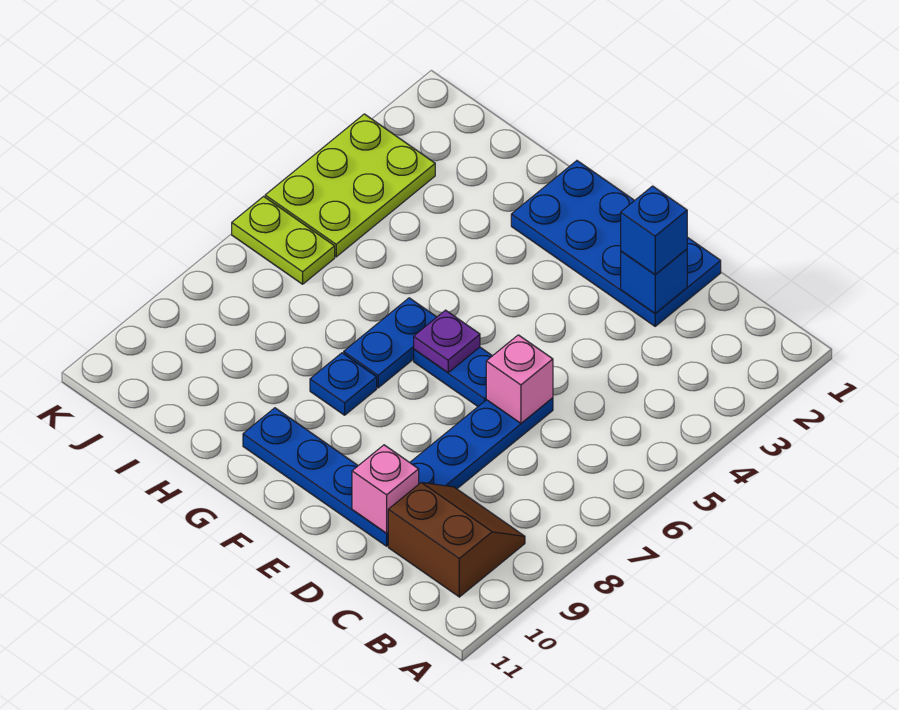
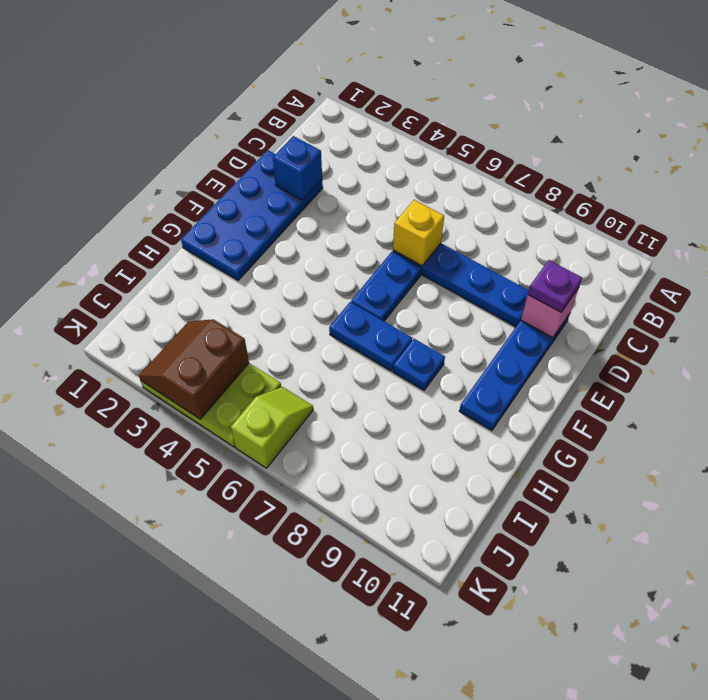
brown 2x2 slope [388,482,525,597] -> brown 2x2 slope moved to [139,319,249,419]
blue 1x1 brick [621,186,687,275] -> none
pink 1x1 brick [486,335,553,423] -> yellow 1x1 brick [393,200,444,266]
purple 1x1 plate [414,310,480,373] -> purple 1x1 plate moved to [528,260,582,312]
lime 1x2 plate [232,196,335,284] -> lime 1x2 slope [231,387,313,468]

